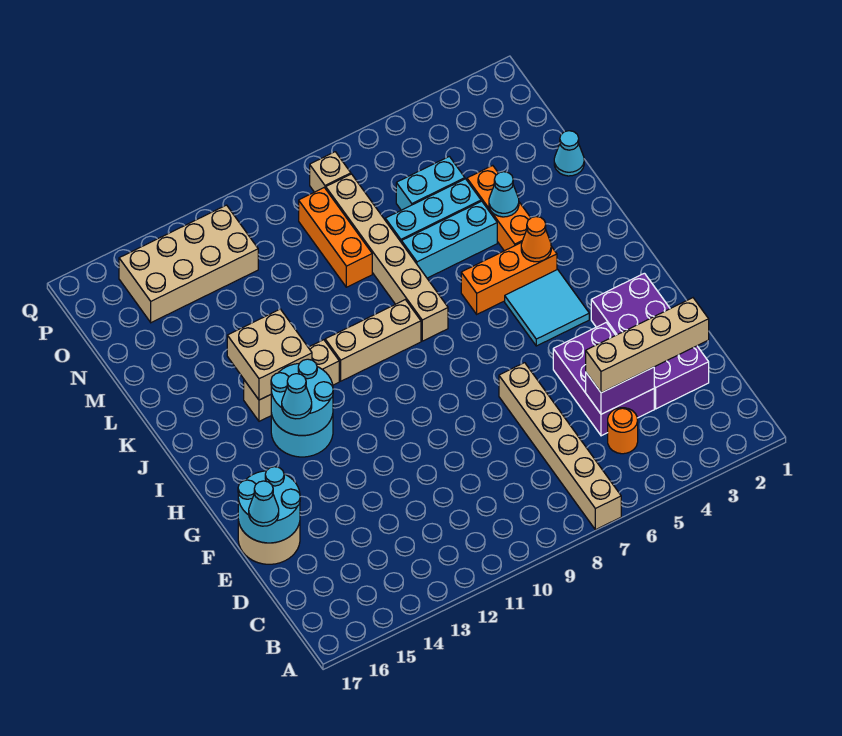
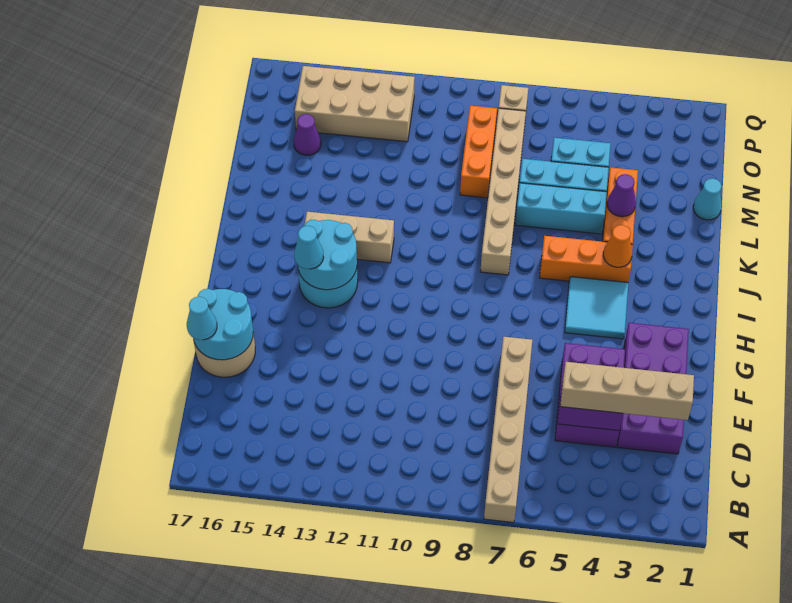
orange 1x1 round brick [608,408,638,454] -> none
tan 1x3 brick [325,300,421,381] -> none
tan 2x2 brick [227,309,312,400] -> none
cyan 1x1 cone [489,172,519,217] -> purple 1x1 cone [607,174,636,217]
none -> purple 1x1 cone [294,114,321,155]

